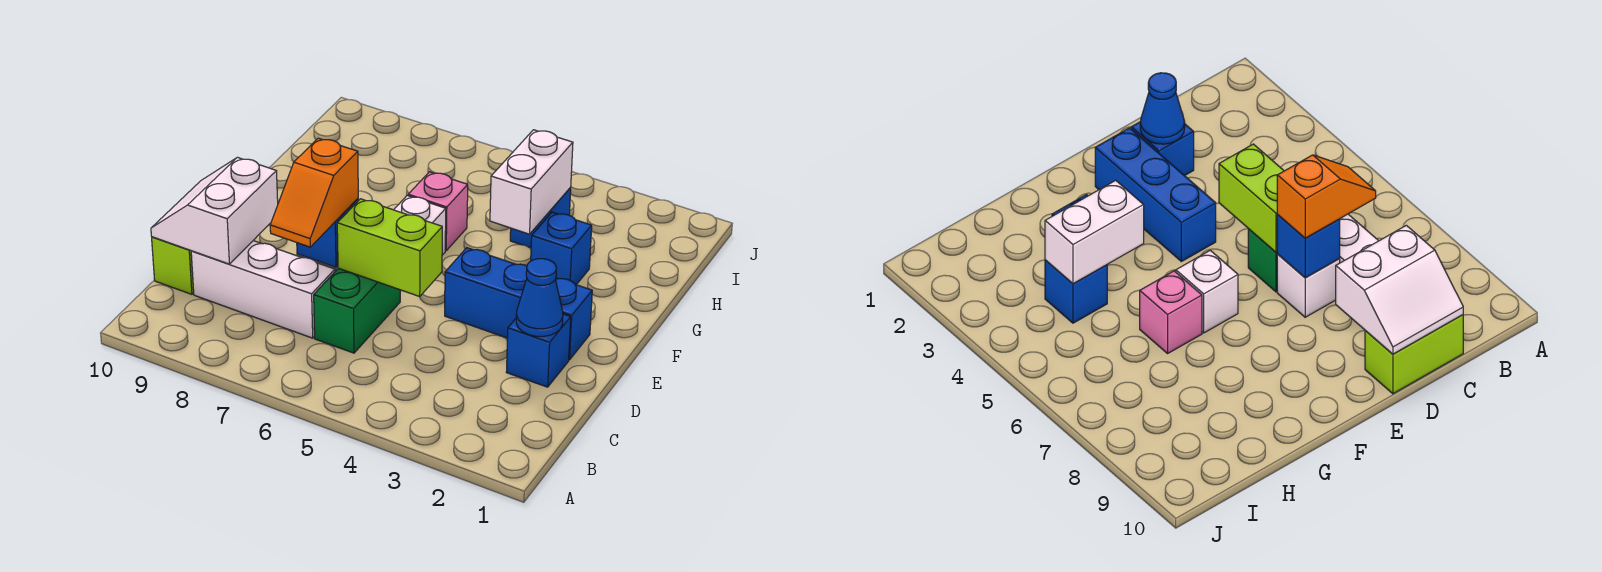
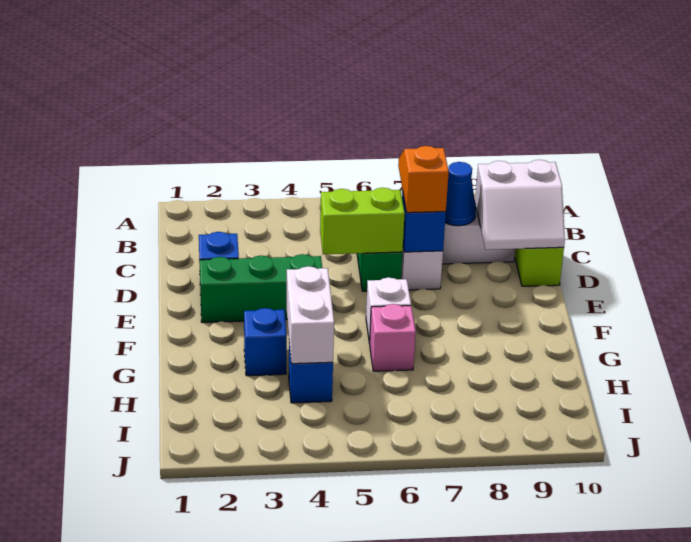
white 2x2 slope [151,157,278,264] -> white 2x2 slope turned to [475,160,565,250]
blue 1x1 cone [516,259,563,337] -> blue 1x1 cone moved to [445,162,476,226]
blue 1x3 brick [445,248,592,360] -> green 1x3 brick [200,254,322,322]

